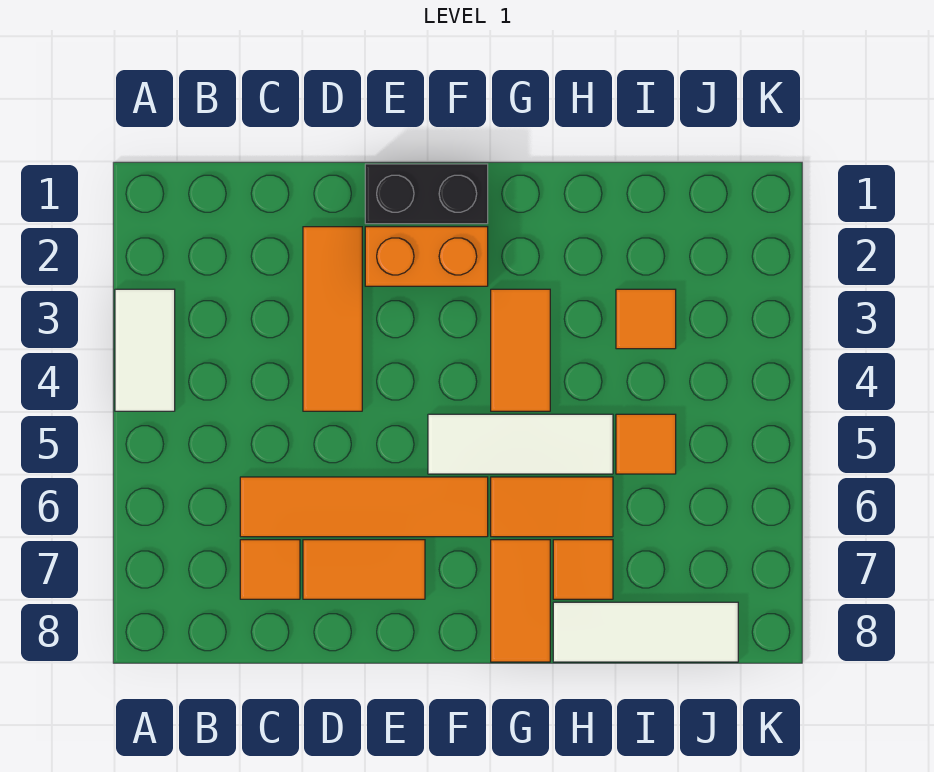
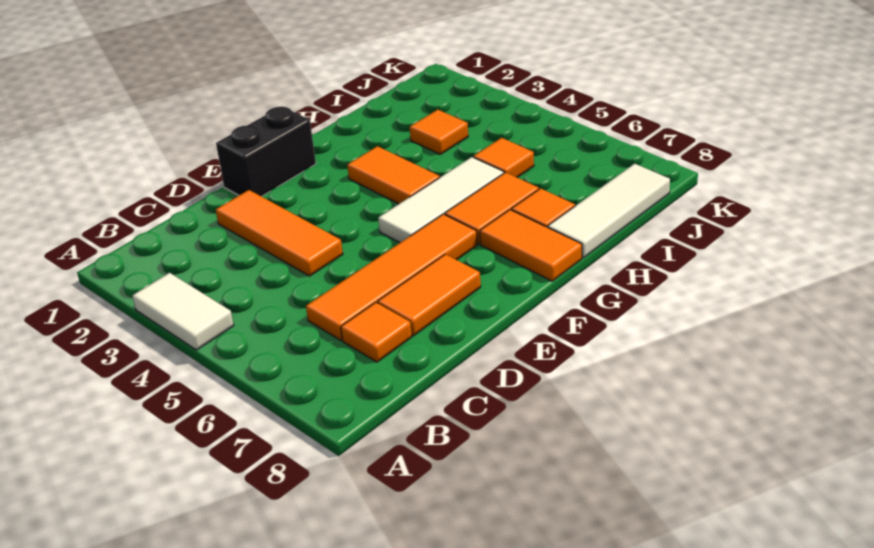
orange 1x2 brick [365,227,488,286] -> none

